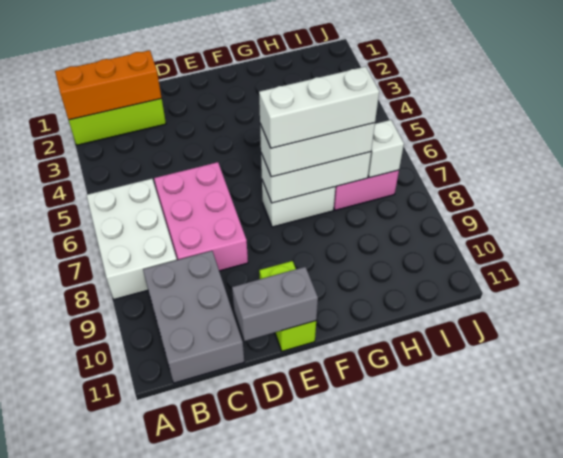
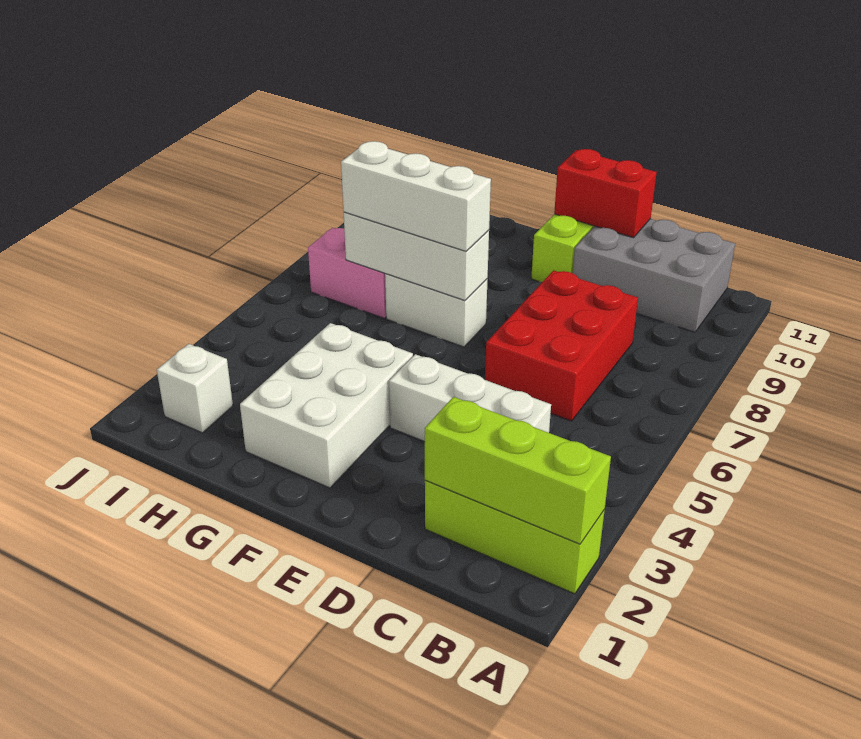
orange 1x3 brick [55,50,162,120] -> lime 1x3 brick [425,397,611,544]
white 2x3 brick [87,179,177,299] -> white 2x3 brick moved to [240,323,413,488]
grey 2x3 brick [143,251,244,383] -> grey 2x3 brick turned to [573,219,735,332]
pink 2x3 brick [154,162,248,271] -> red 2x3 brick [485,270,638,421]
grey 1x2 brick [232,267,318,341] -> red 1x2 brick [554,149,657,238]
white 1x3 brick [259,67,379,148] -> white 1x3 brick moved to [389,354,551,442]
white 1x1 brick [368,120,404,178] -> white 1x1 brick moved to [157,344,233,433]

